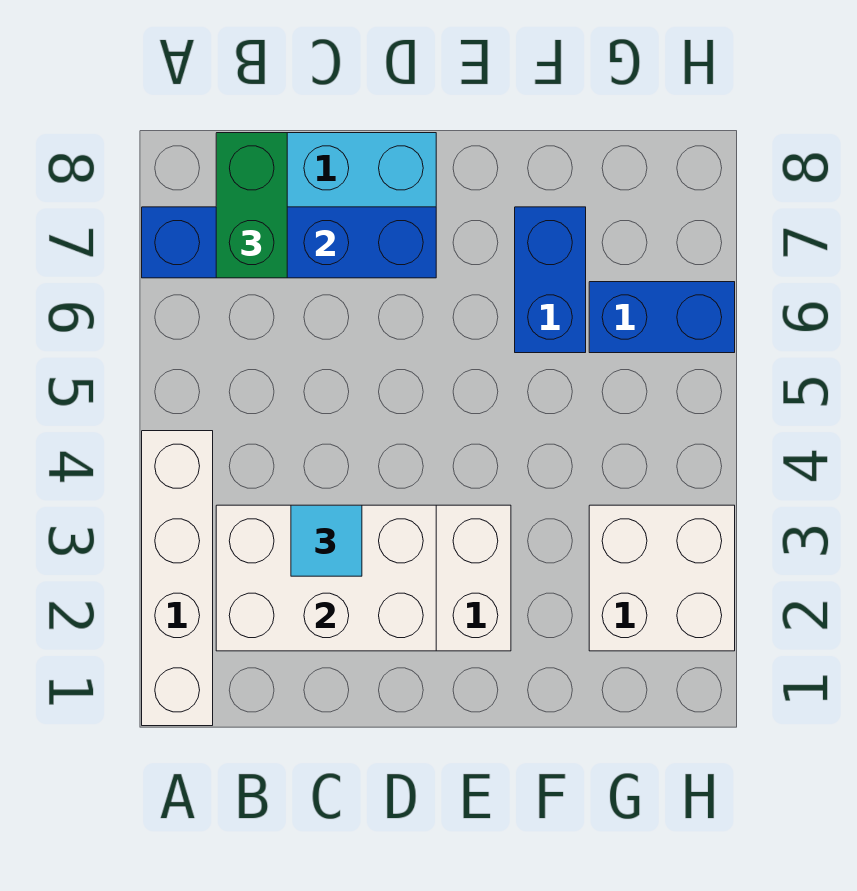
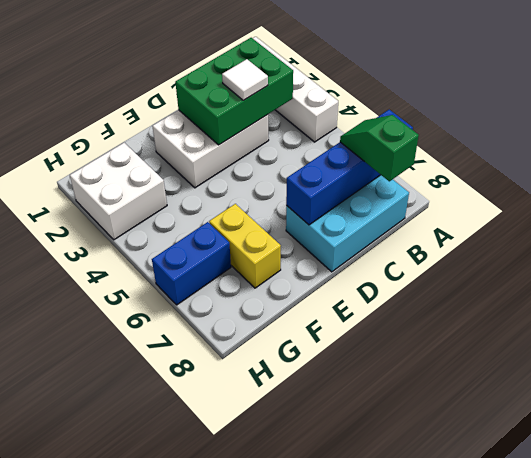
white 2x3 brick [216,505,436,651] -> green 2x3 brick [175,38,293,145]
green 1x2 brick [216,133,287,278] -> green 1x2 slope [340,115,419,181]
cyan 1x1 tile [291,505,362,576] -> white 1x1 tile [222,59,268,100]
blue 1x2 brick [515,207,586,353] -> yellow 1x2 brick [209,204,281,288]

